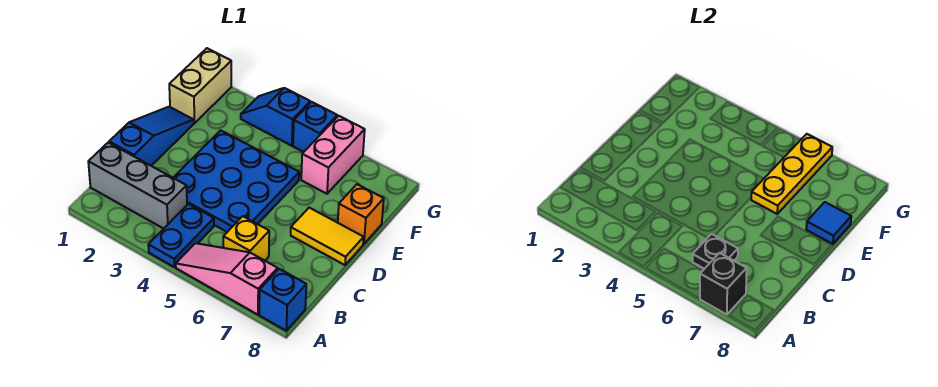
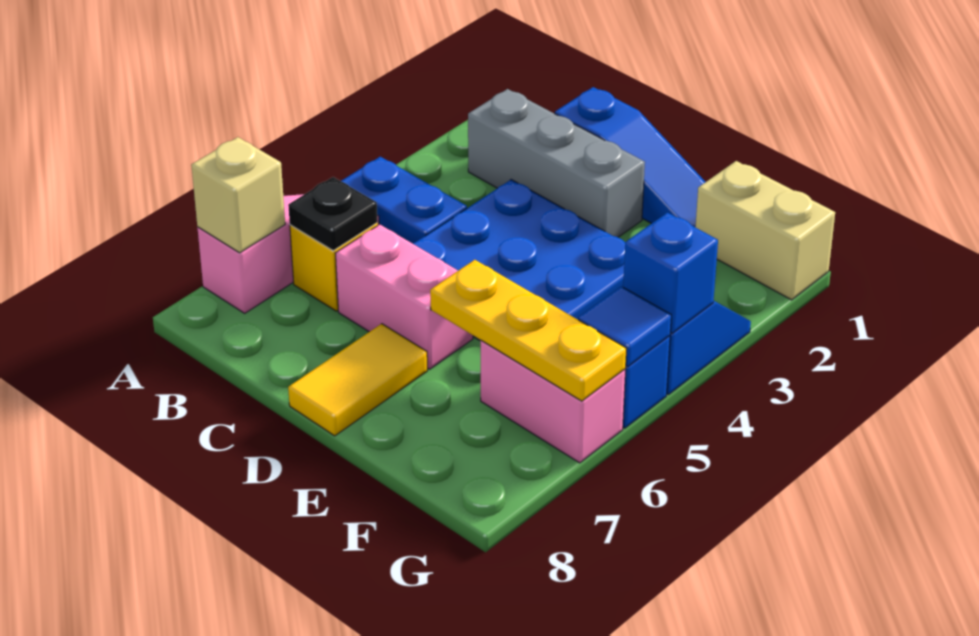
black 1x1 brick [700,253,747,315] -> tan 1x1 brick [191,137,285,253]
blue 1x1 brick [259,269,306,331] -> blue 1x1 brick moved to [623,213,718,333]
grey 1x3 brick [88,142,187,229] -> grey 1x3 brick turned to [468,89,645,237]
none -> pink 1x2 brick [336,224,473,369]
orange 1x1 brick [338,184,384,244] -> none
blue 1x1 tile [806,202,851,244] -> blue 1x1 tile moved to [578,286,671,367]

